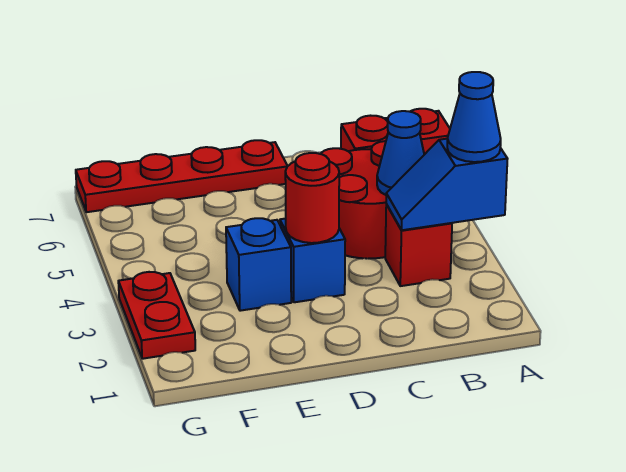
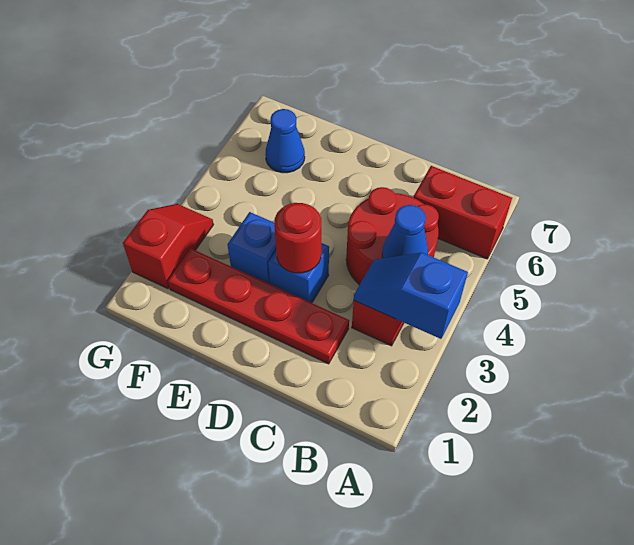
blue 1x1 cone [447,72,501,162] -> blue 1x1 cone moved to [265,109,305,173]
red 1x4 plate [76,140,288,212] -> red 1x4 plate moved to [168,249,349,364]
red 1x2 plate [118,272,195,359] -> red 1x2 slope [123,204,213,289]

